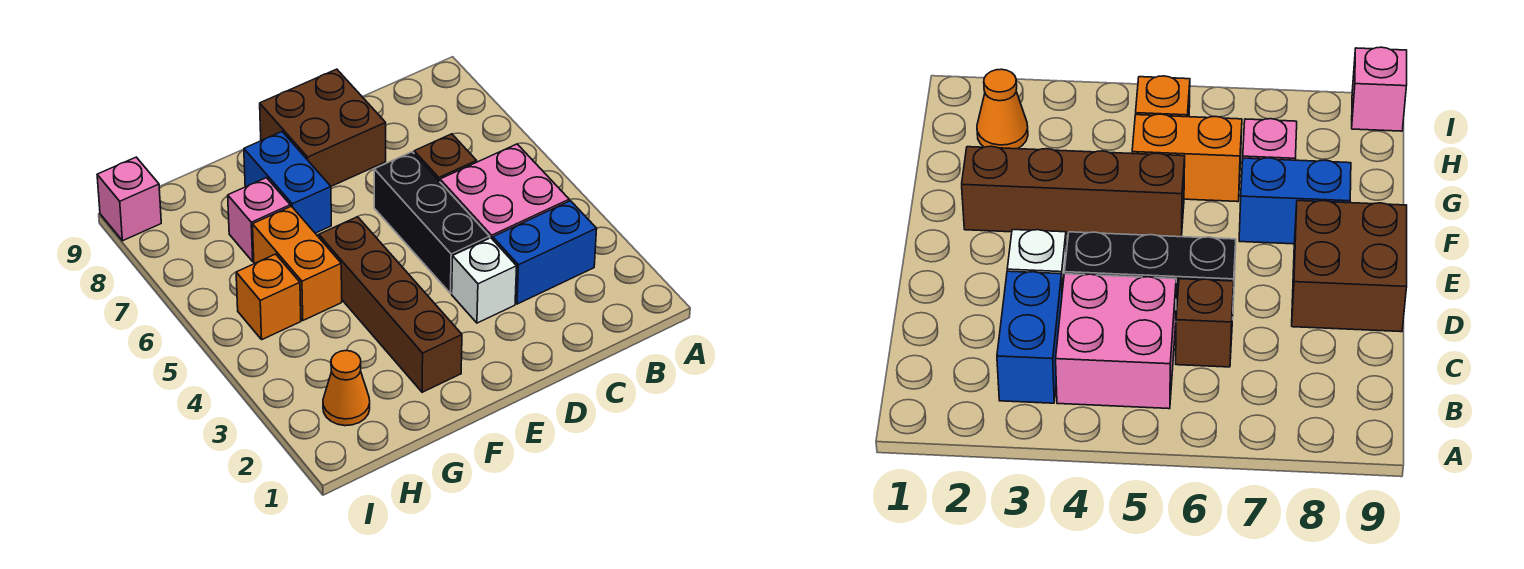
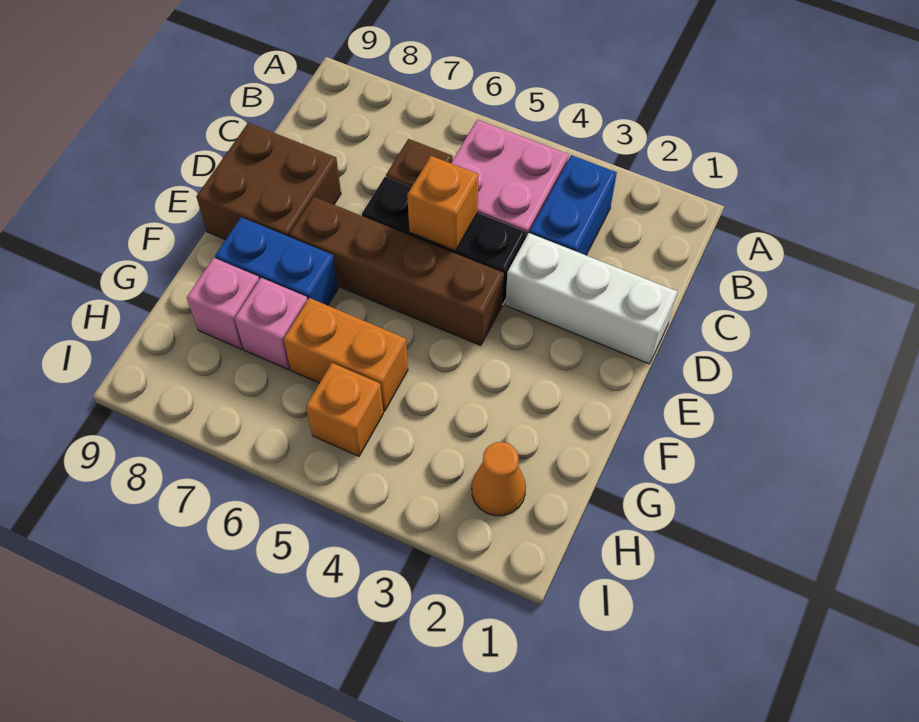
white 1x1 brick [452,238,517,323] -> white 1x3 brick [505,233,677,364]
none -> orange 1x1 brick [407,156,479,251]
brown 1x4 brick [319,217,462,392] -> brown 1x4 brick moved to [289,197,504,346]
pink 1x1 brick [97,157,161,241] -> pink 1x1 brick moved to [187,258,259,349]

